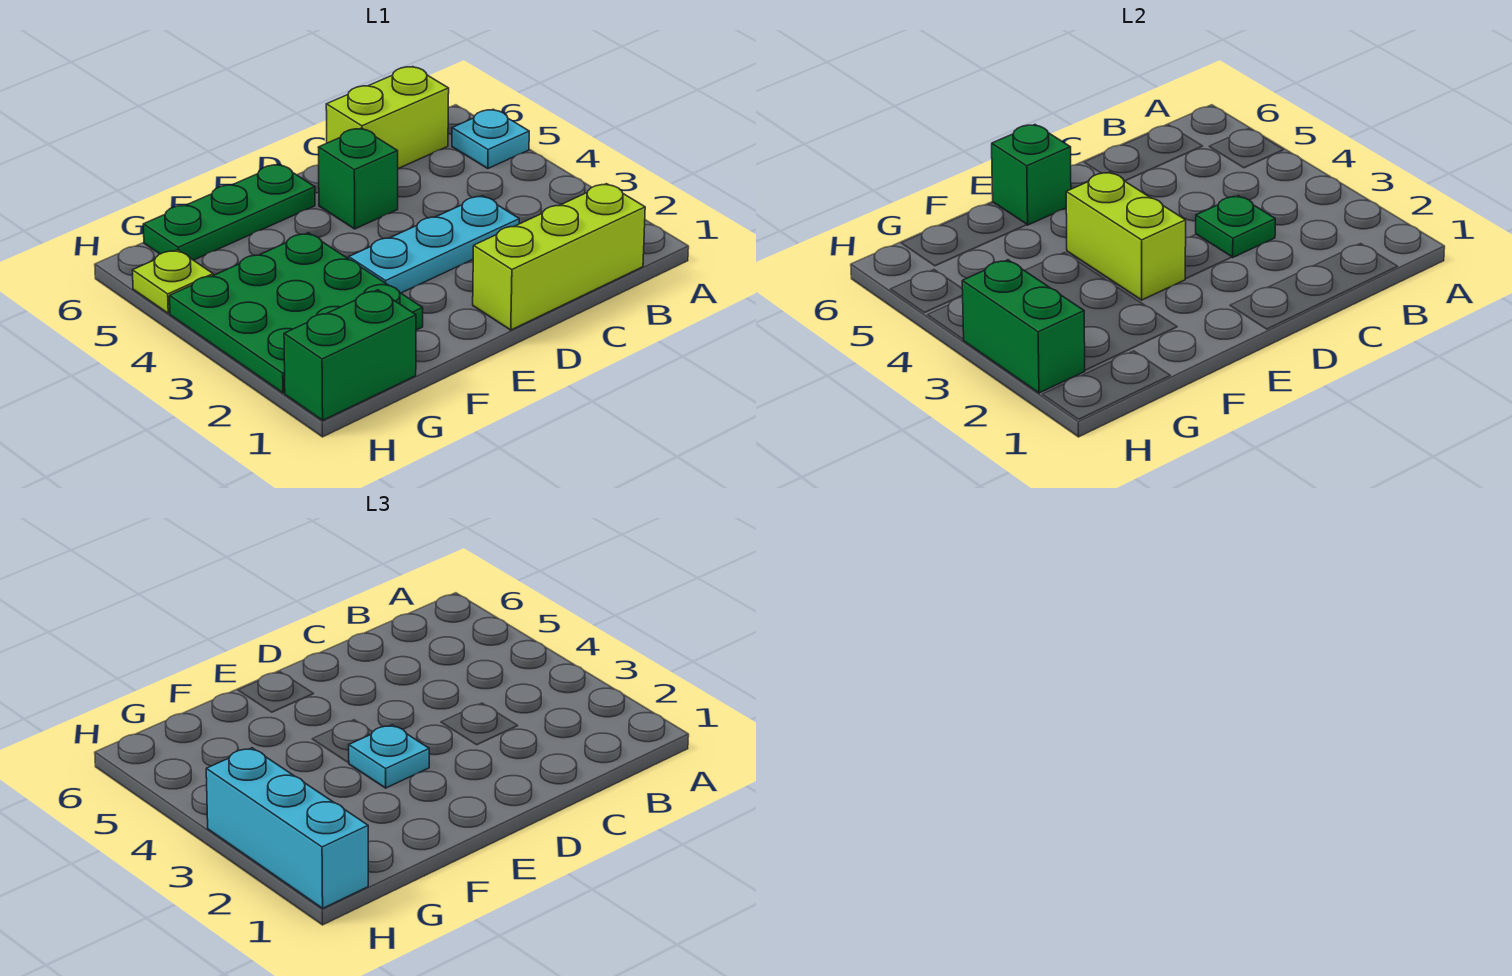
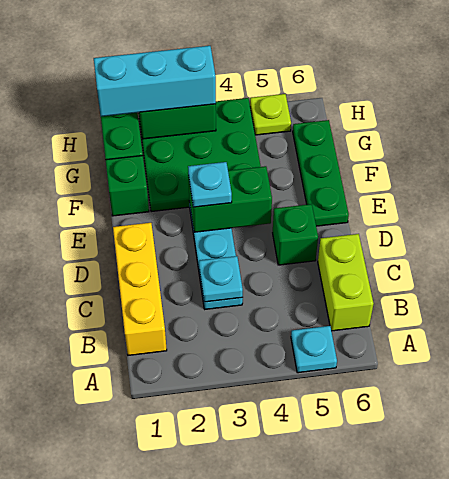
lime 1x3 brick [473,184,645,330] -> yellow 1x3 brick [113,223,167,355]
green 1x1 plate [1196,196,1275,257] -> cyan 1x1 plate [199,256,243,302]
lime 1x2 brick [1066,172,1186,300] -> green 1x2 brick [189,166,272,232]
green 1x1 brick [992,125,1071,225] -> green 1x1 brick moved to [106,156,149,216]

